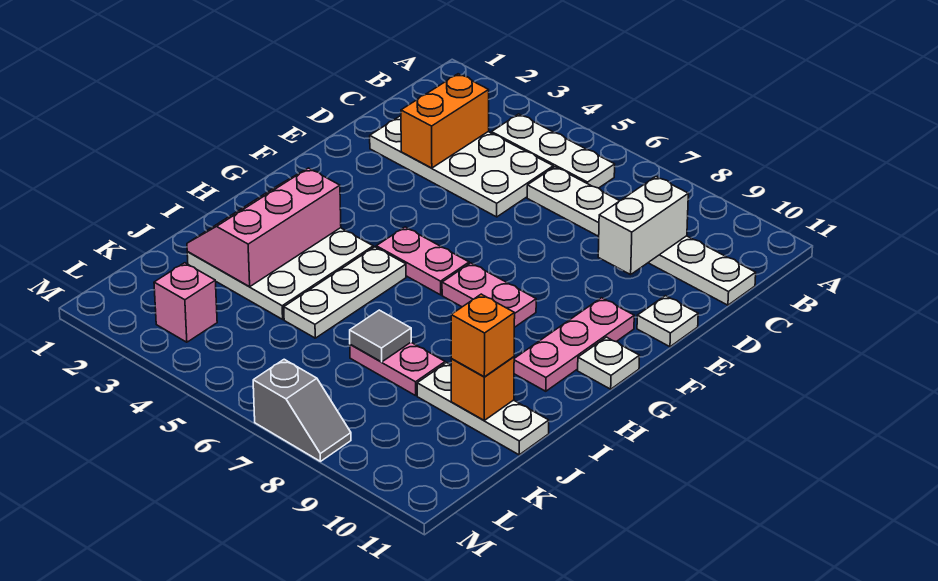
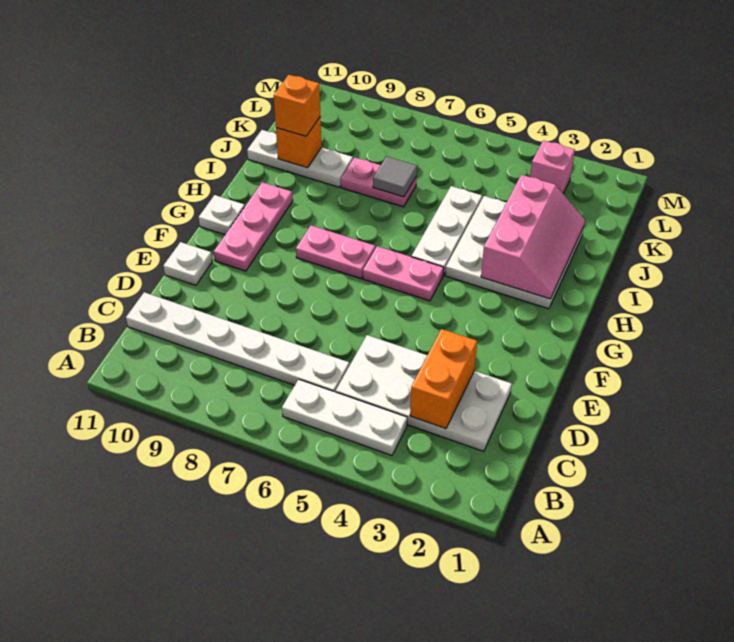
white 1x2 brick [598,177,688,275] -> none
grey 1x2 slope [253,359,351,461] -> none

